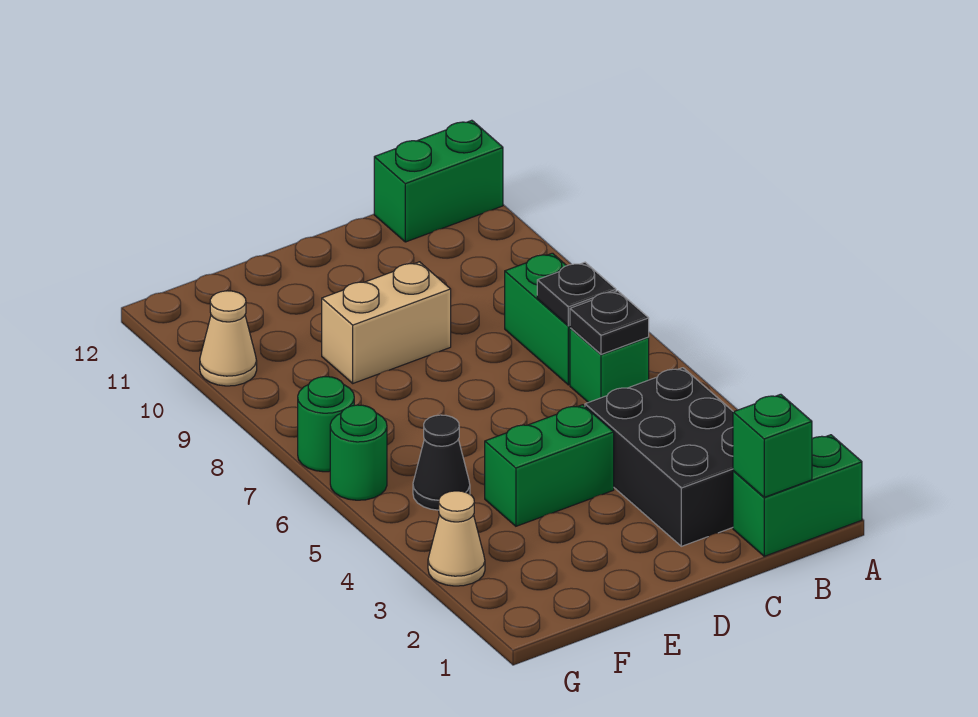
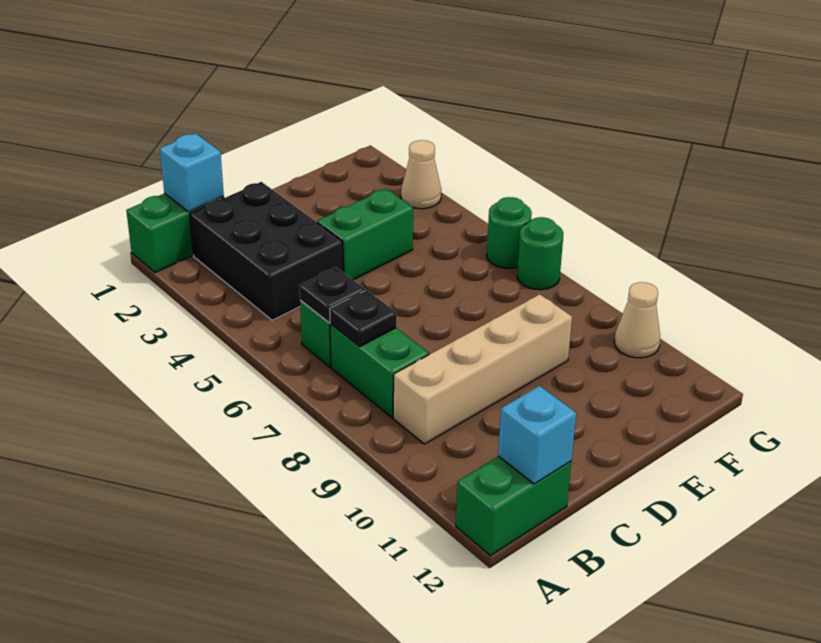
green 1x1 brick [733,394,812,497] -> cyan 1x1 brick [160,133,224,212]
none -> cyan 1x1 brick [498,386,576,484]
tan 1x2 brick [322,262,451,383] -> tan 1x4 brick [393,294,572,444]
black 1x1 cone [413,415,470,510] -> none

